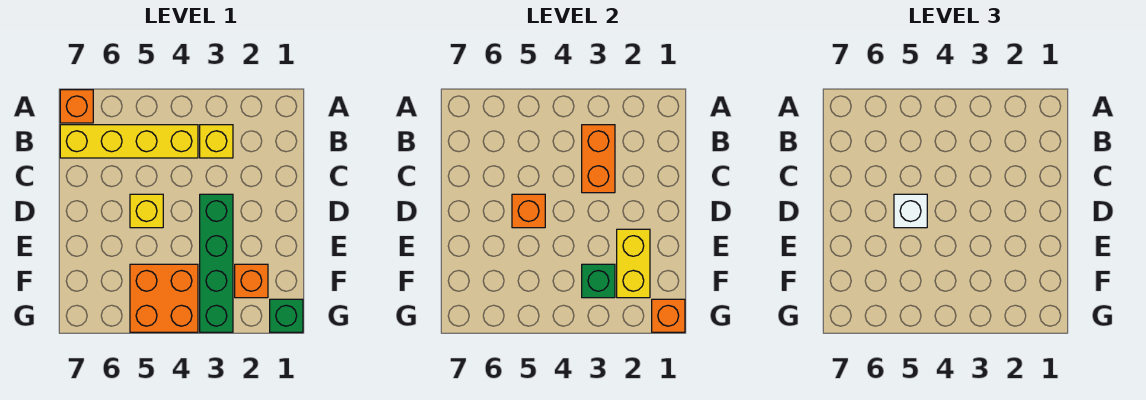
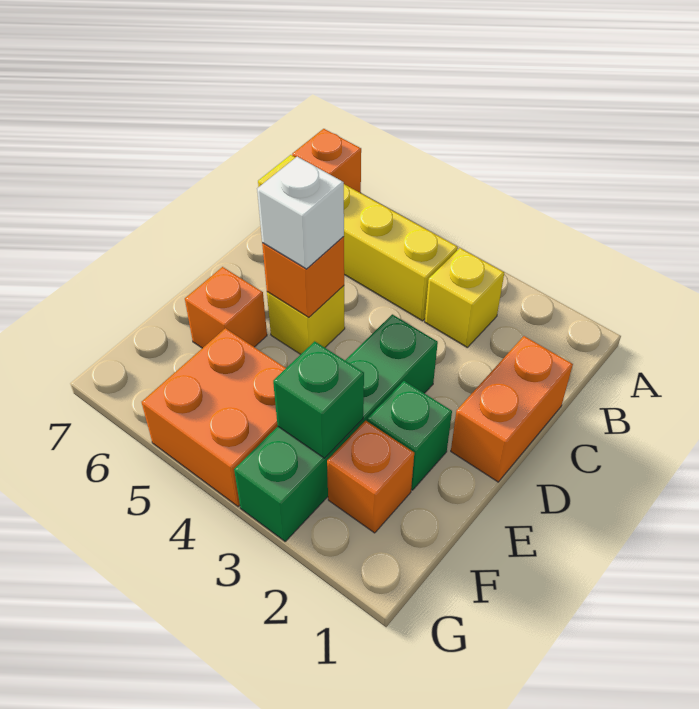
orange 1x2 brick [582,125,615,193] -> orange 1x2 brick moved to [451,336,573,482]
yellow 1x2 brick [617,229,650,298] -> none
green 1x1 brick [270,299,303,332] -> green 1x1 brick moved to [367,381,452,490]
orange 1x1 brick [652,299,685,332] -> orange 1x1 brick moved to [185,267,267,348]

